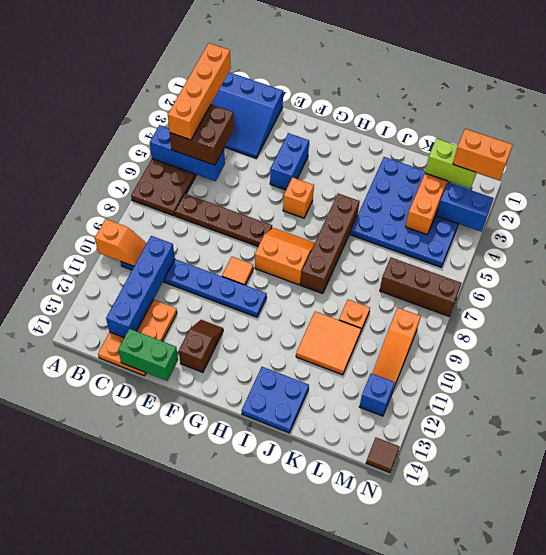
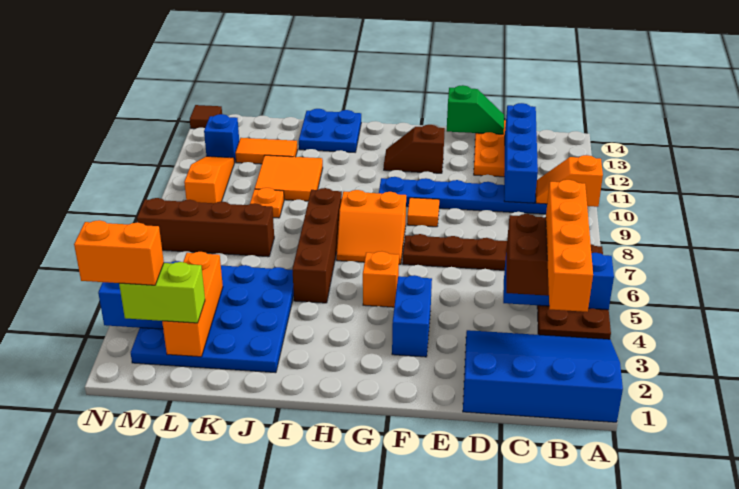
green 1x2 brick [118,329,178,381] -> green 1x2 slope [447,85,504,134]
brown 1x2 slope [179,320,223,372] -> brown 1x2 slope turned to [384,125,445,173]
none -> orange 1x2 tile [235,138,297,164]
brown 1x3 brick [380,258,461,316] -> brown 1x4 brick [137,198,274,257]

